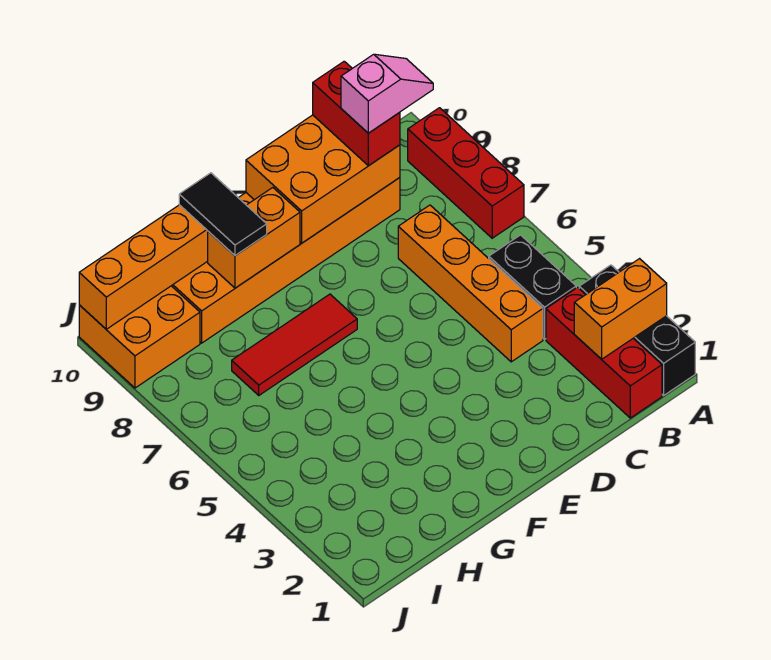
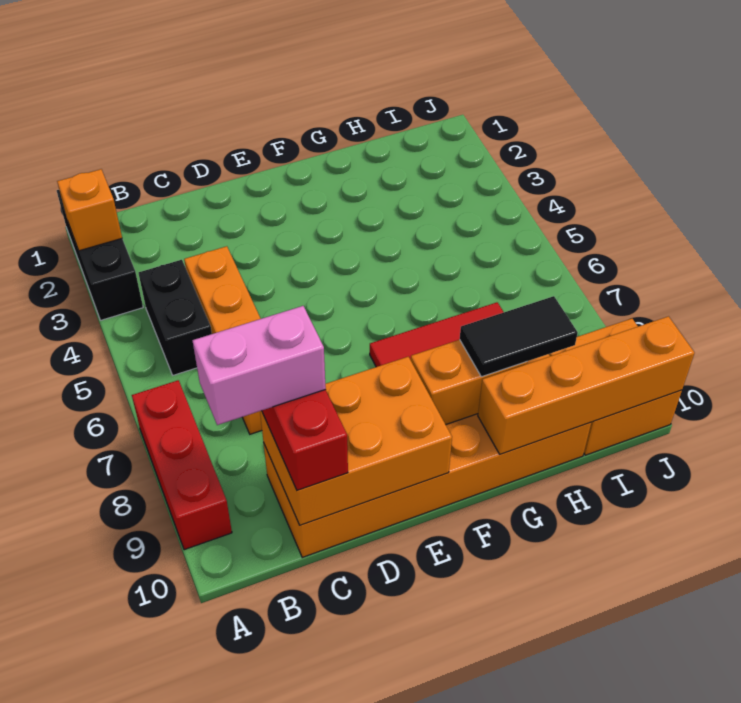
orange 1x2 brick [574,259,667,359] -> orange 1x1 brick [57,169,122,251]
red 1x3 brick [546,287,662,418] -> none
pink 1x2 slope [341,54,433,133] -> pink 1x2 brick [192,306,326,425]
black 1x2 tile [179,173,267,256] -> black 1x2 tile turned to [460,296,578,377]

